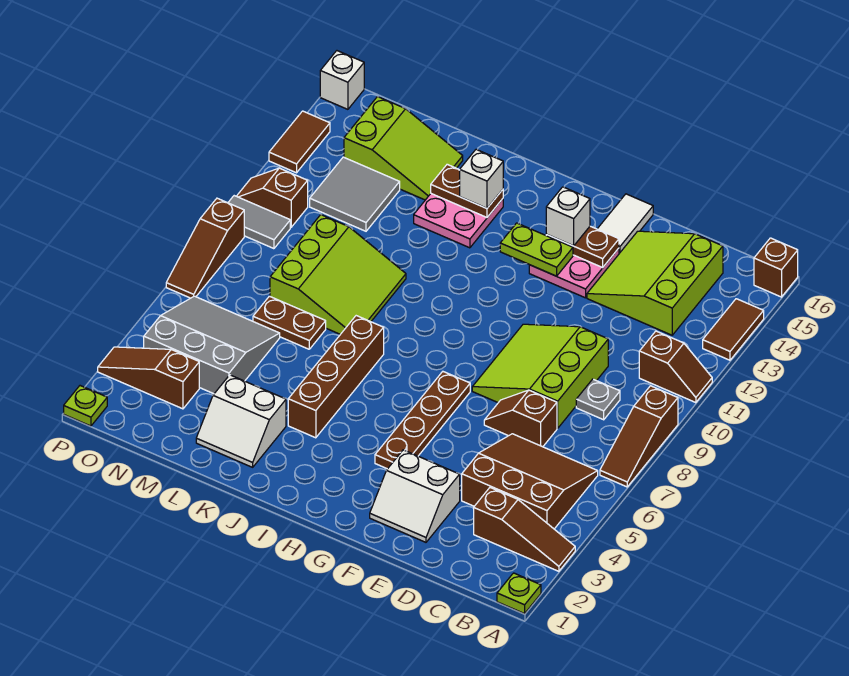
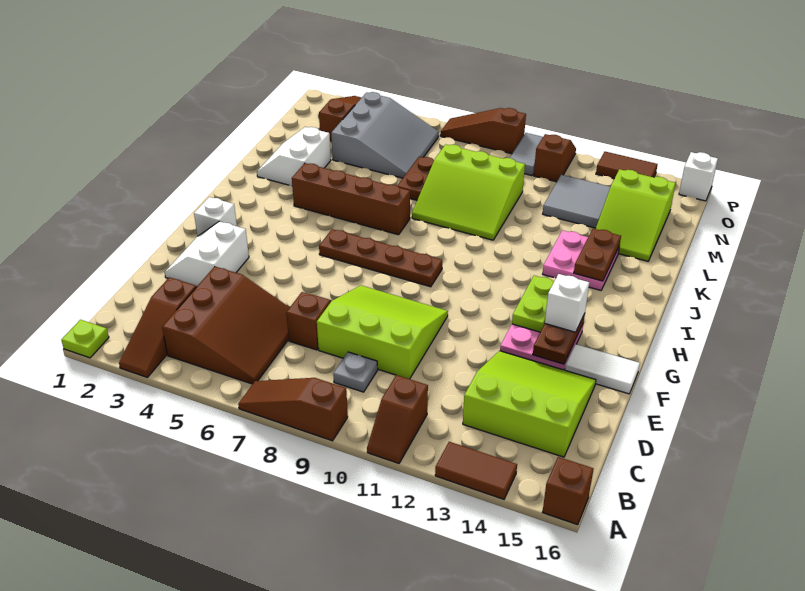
brown 1x4 plate [375,372,470,469] -> brown 1x4 plate moved to [319,229,442,287]
white 1x1 brick [460,149,503,208] -> white 1x1 brick moved to [194,197,237,236]
lime 1x1 plate [64,386,107,426] -> none

